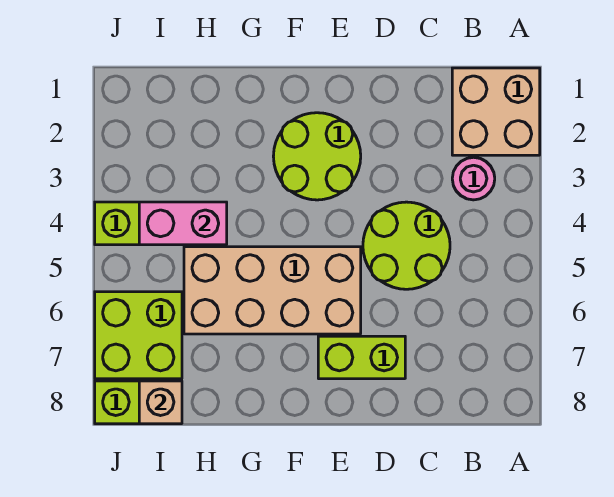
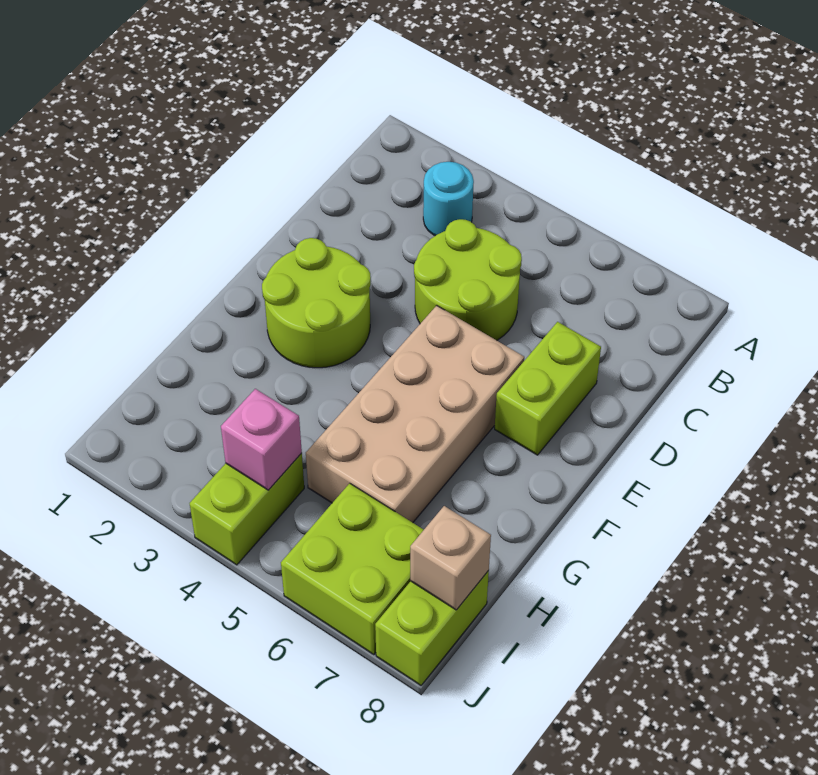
tan 2x2 brick [452,68,540,155] -> none
pink 1x1 round brick [452,157,495,200] -> cyan 1x1 round brick [423,162,474,236]
pink 1x2 brick [139,202,227,245] -> pink 1x1 brick [221,389,302,490]

